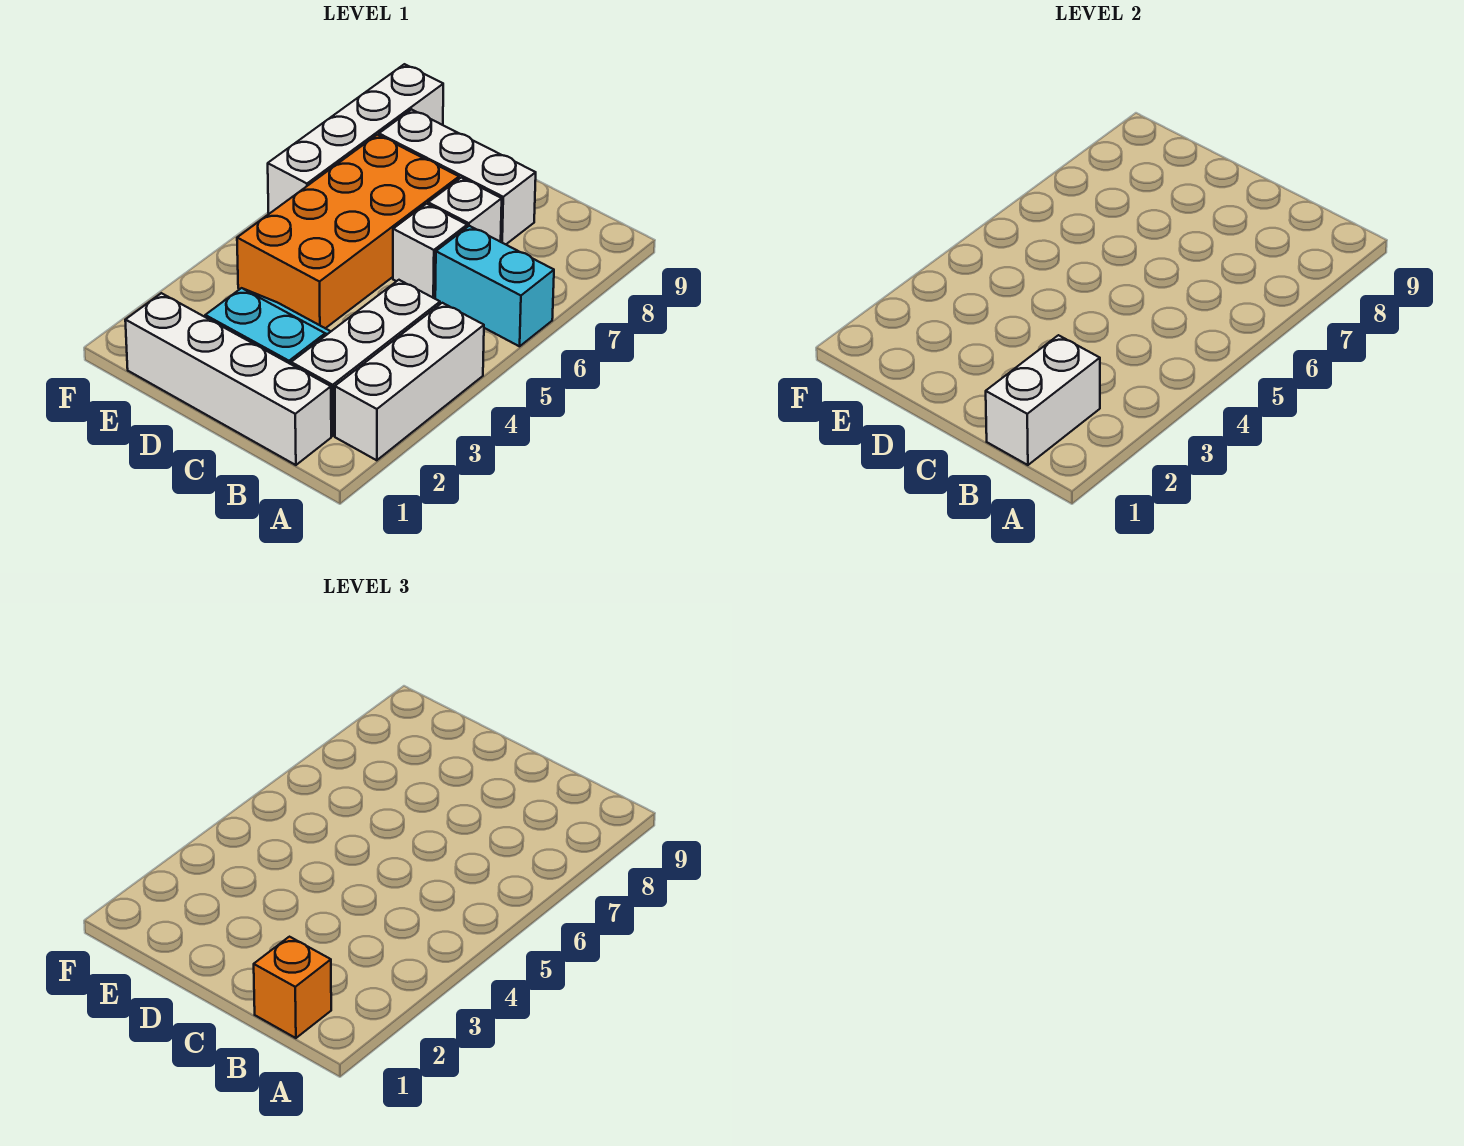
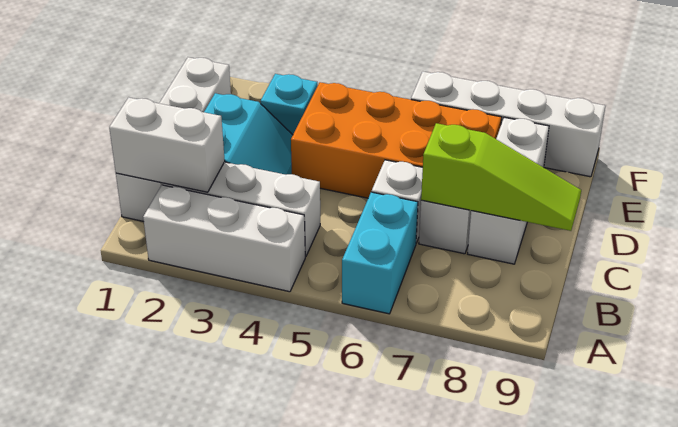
orange 1x1 brick [254,937,331,1038] -> none
none -> lime 1x3 slope [421,123,581,231]
none -> cyan 1x1 brick [261,74,318,135]

